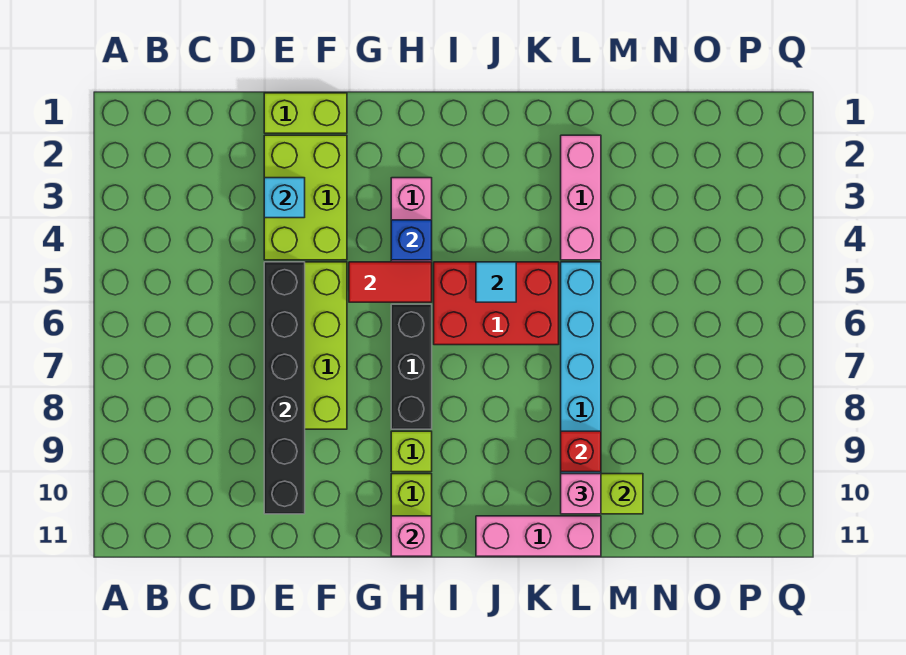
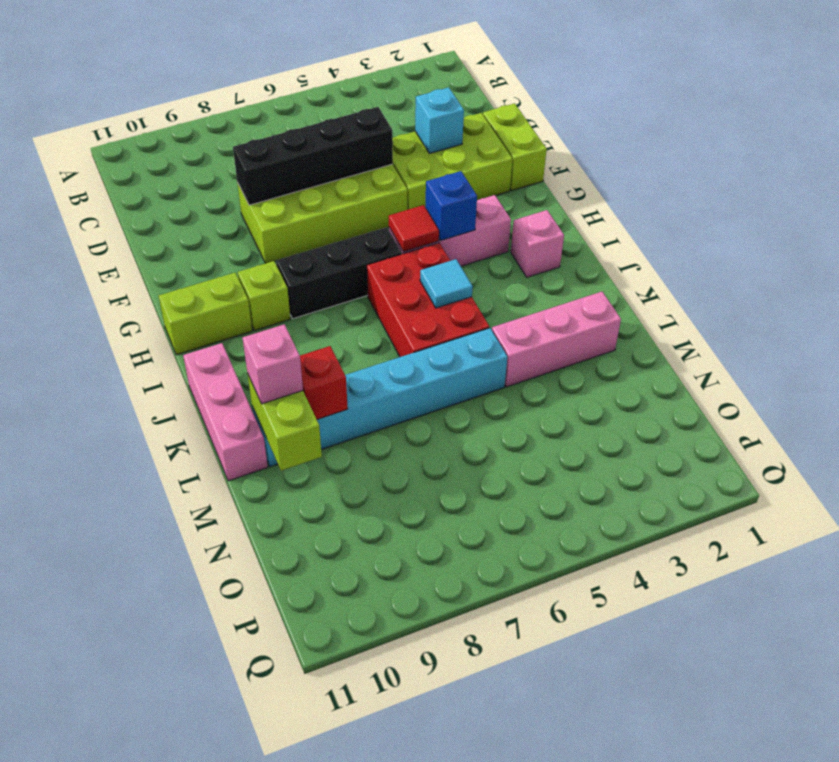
black 1x6 brick [264,262,305,514] -> black 1x4 brick [233,107,393,205]
red 1x2 tile [349,262,432,302] -> red 1x1 tile [389,205,439,252]
pink 1x1 brick [391,516,432,556] -> pink 1x1 brick moved to [511,210,564,277]

